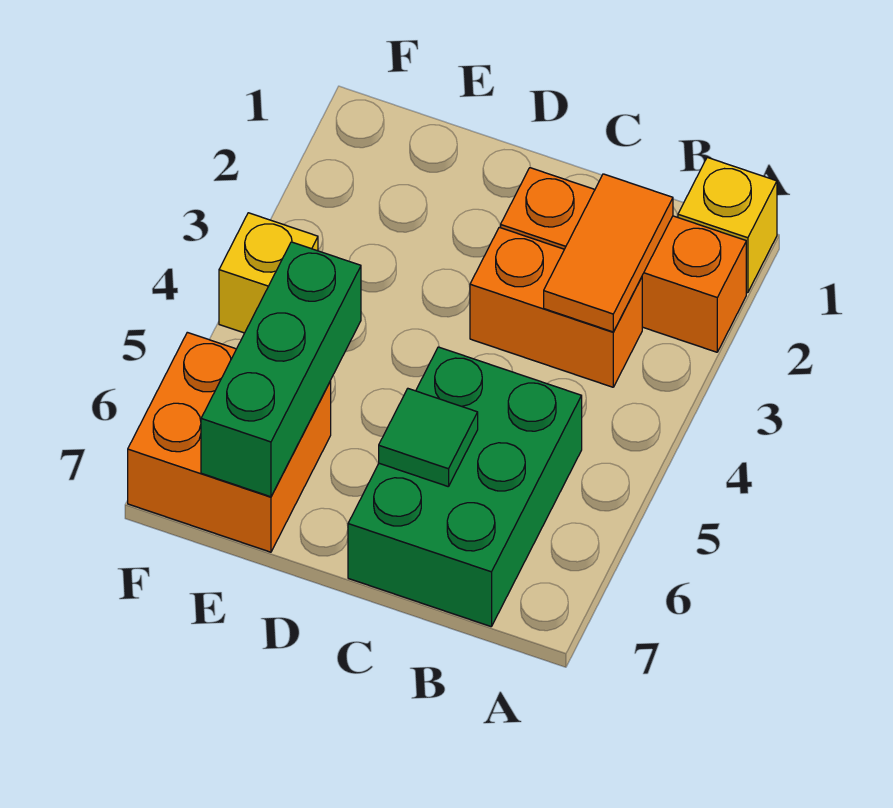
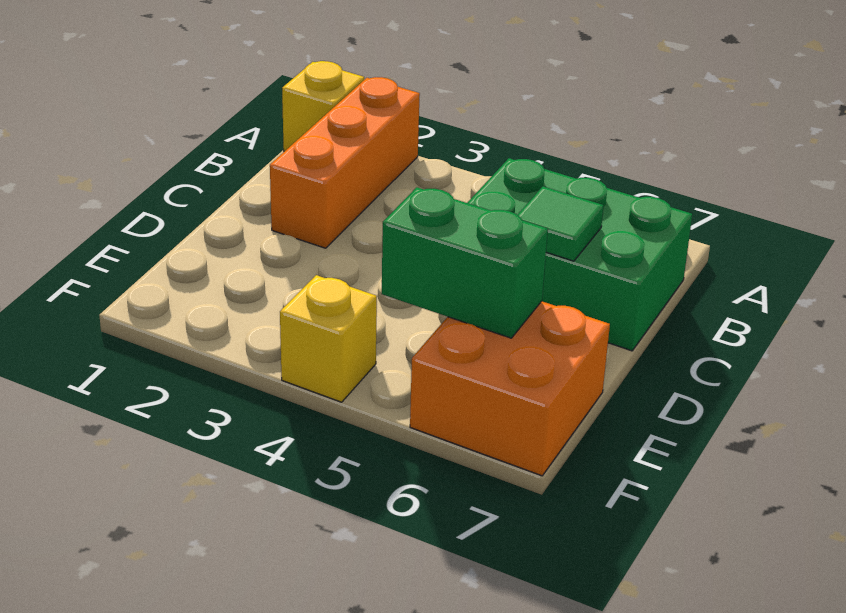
orange 1x2 tile [544,174,673,332] -> none
orange 1x2 brick [470,227,642,387] -> none
green 1x3 brick [201,242,361,497] -> green 1x2 brick [382,187,548,338]

